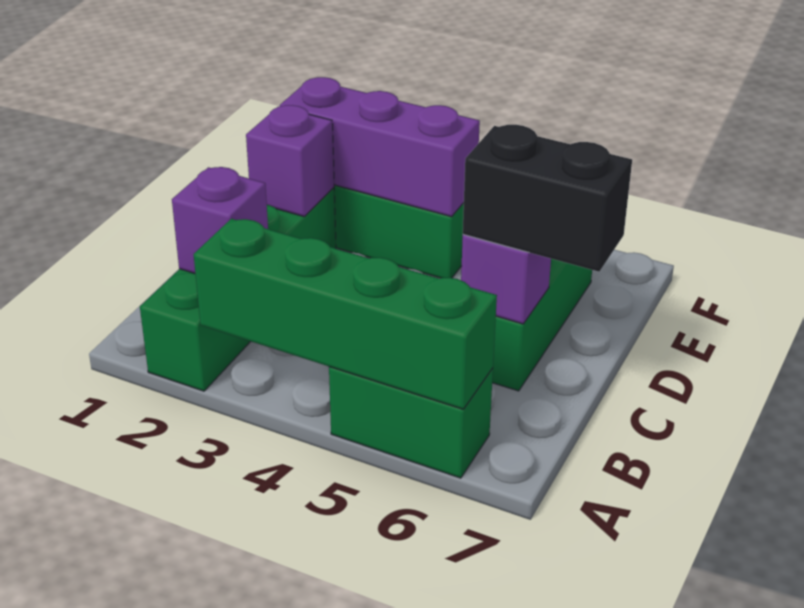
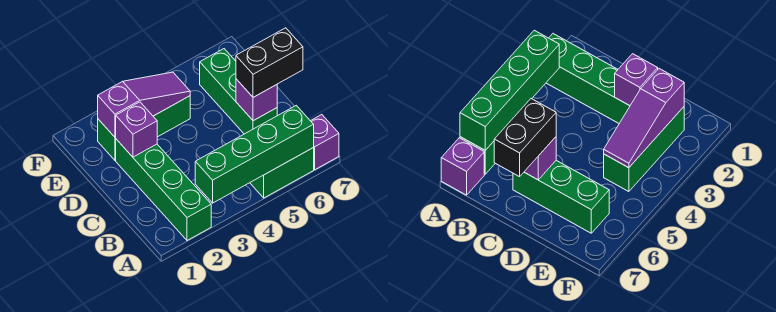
purple 1x1 brick [172,167,268,274] -> purple 1x1 brick moved to [311,115,339,170]
purple 1x3 brick [280,77,480,217] -> purple 1x3 slope [98,72,190,137]

